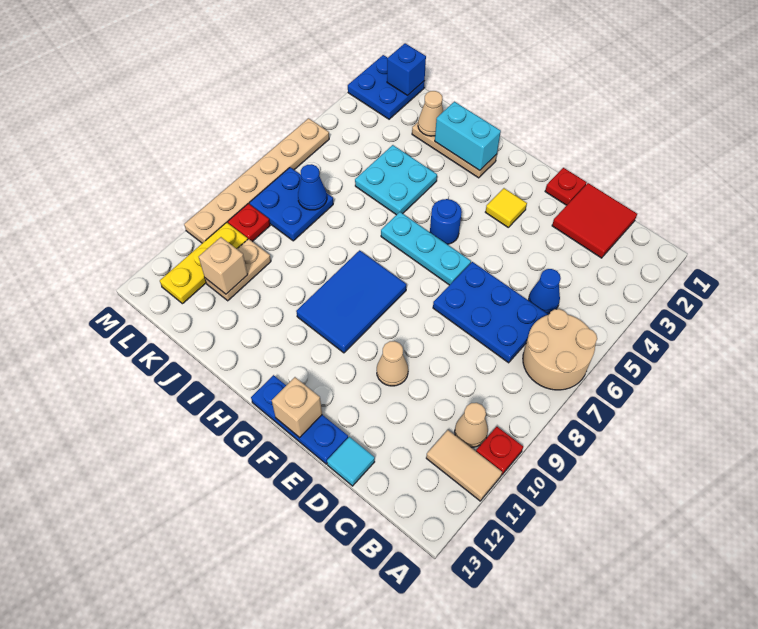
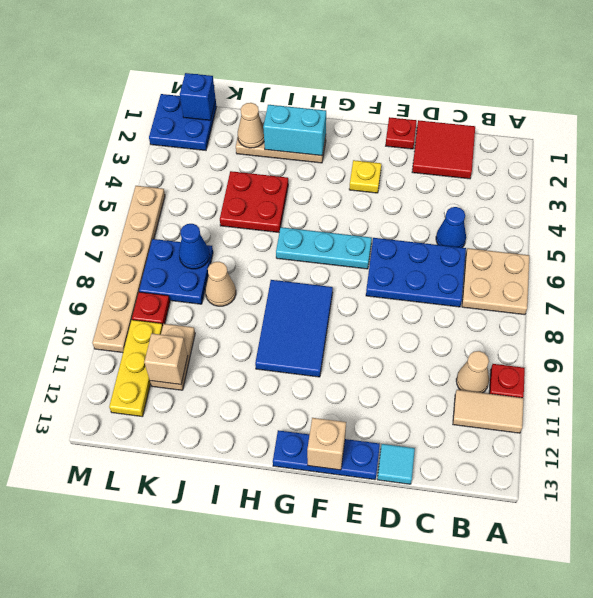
tan 2x2 round brick [523,309,597,390] -> tan 2x2 plate [462,248,529,315]
tan 1x1 cone [377,341,408,386] -> tan 1x1 cone moved to [205,262,236,306]
yellow 1x1 tile [486,188,527,227] -> yellow 1x1 plate [349,160,381,193]
blue 1x1 round brick [430,199,462,244] -> none
cyan 2x2 plate [355,145,437,215] -> red 2x2 plate [220,171,288,232]

